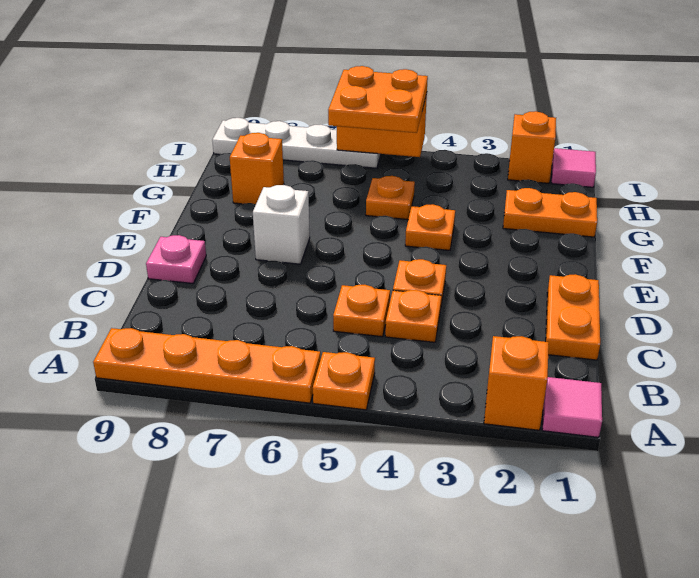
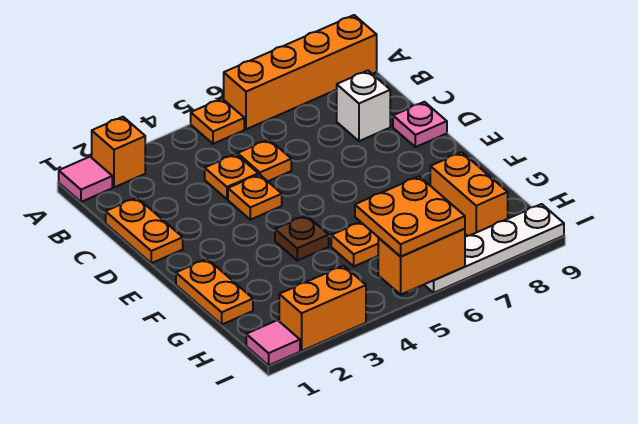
orange 1x4 plate [93,328,320,403] -> orange 1x4 brick [224,15,377,129]
white 1x1 brick [253,185,310,264] -> white 1x1 brick moved to [337,71,390,141]
orange 1x1 plate [405,204,455,250] -> brown 1x1 plate [275,215,329,261]
orange 1x2 plate [503,188,597,237] -> orange 1x2 plate turned to [176,259,253,324]
orange 1x1 brick [230,133,284,204] -> orange 1x2 brick [430,152,508,236]
orange 1x1 brick [508,111,556,183] -> orange 1x2 brick [279,266,366,351]

